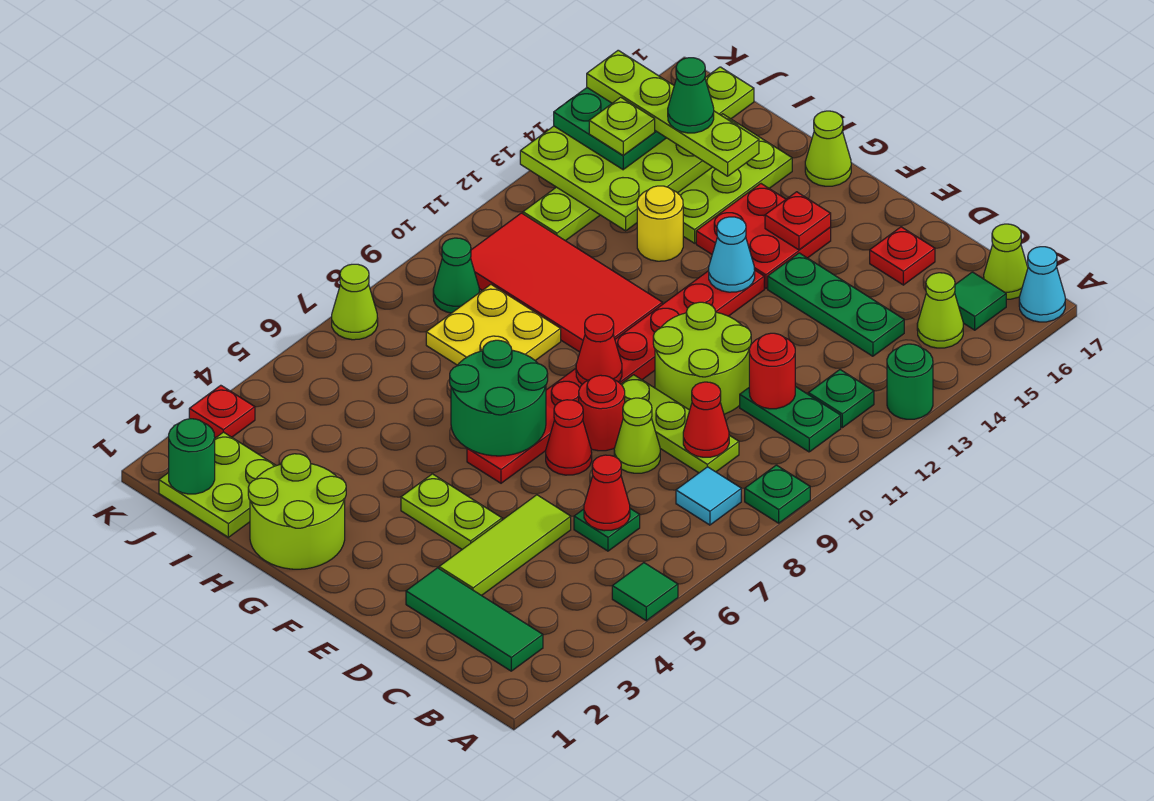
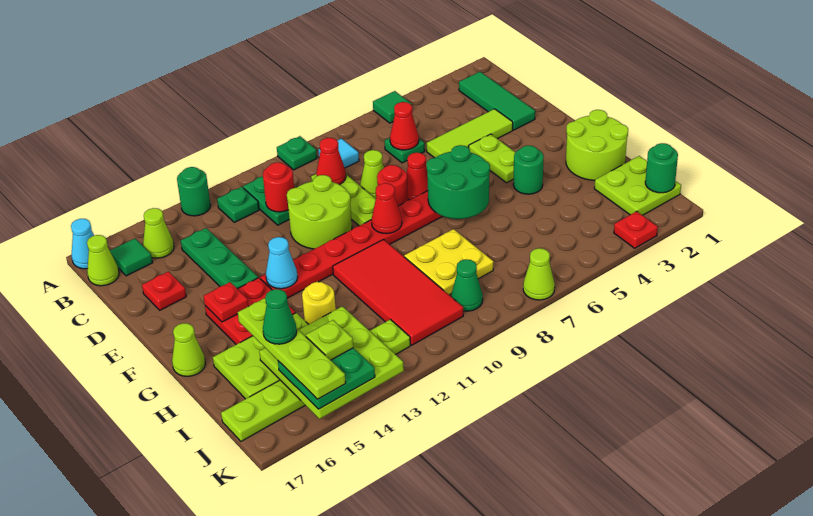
none -> green 1x1 round brick [513,145,544,194]

